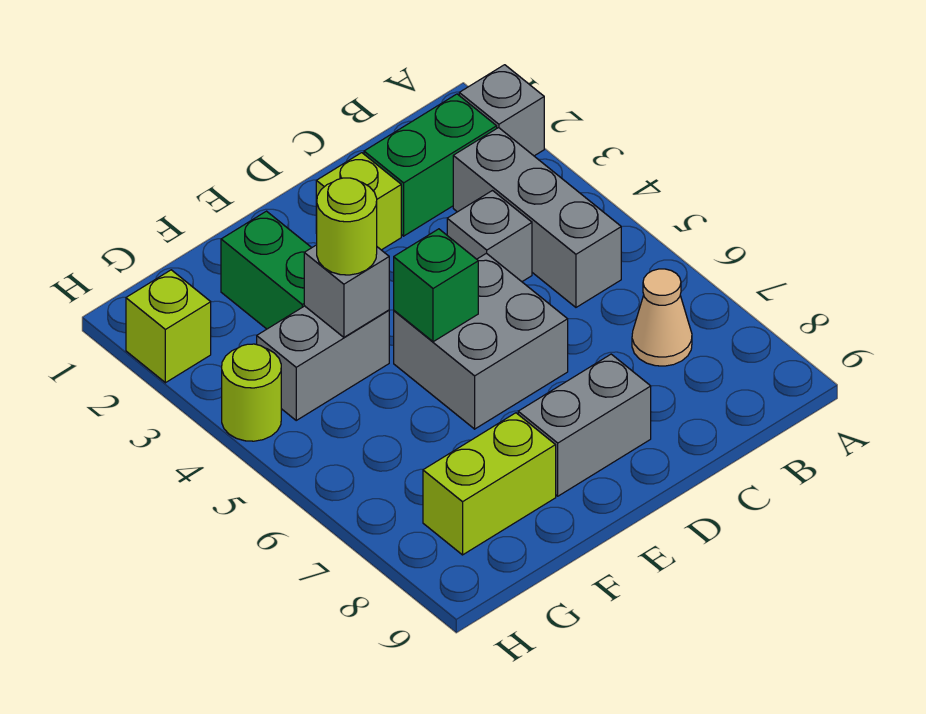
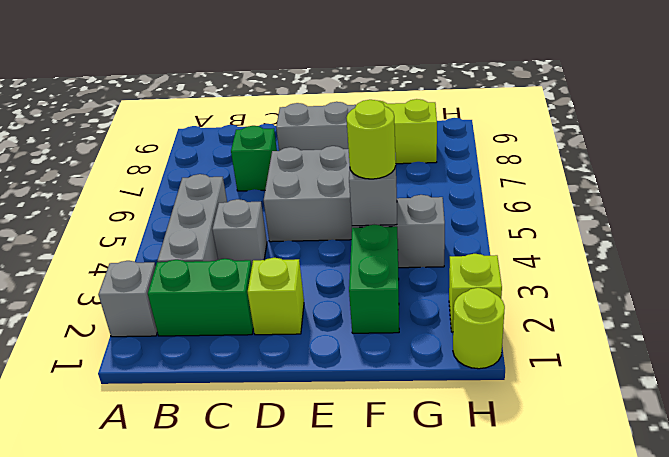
tan 1x1 cone [632,269,692,366] -> none
green 1x1 brick [394,229,478,342] -> green 1x1 brick moved to [231,126,277,191]
lime 1x1 round brick [222,344,281,441] -> lime 1x1 round brick moved to [453,288,505,369]

